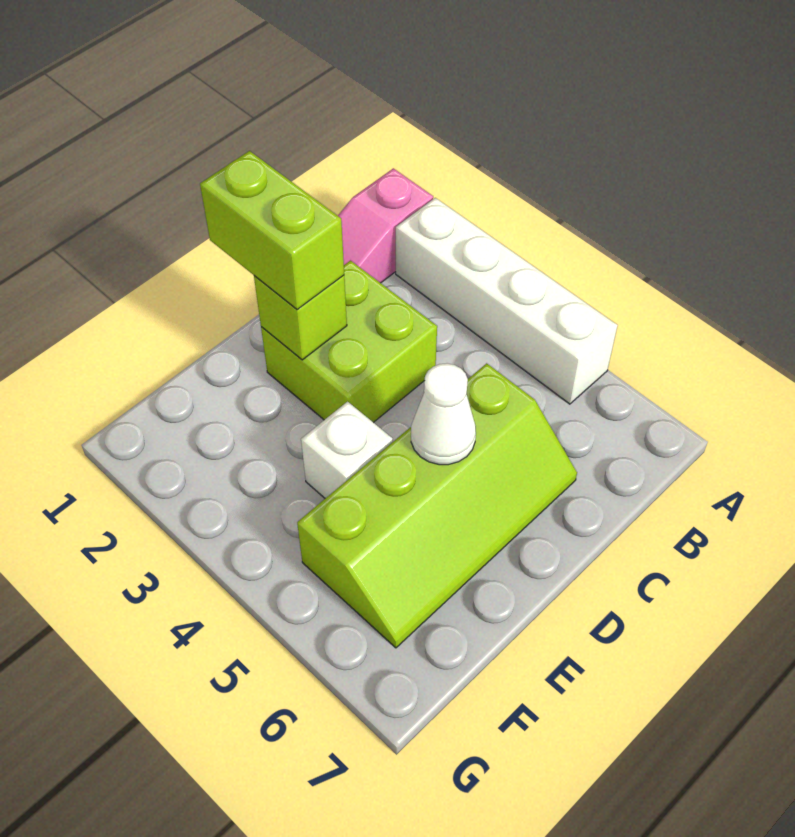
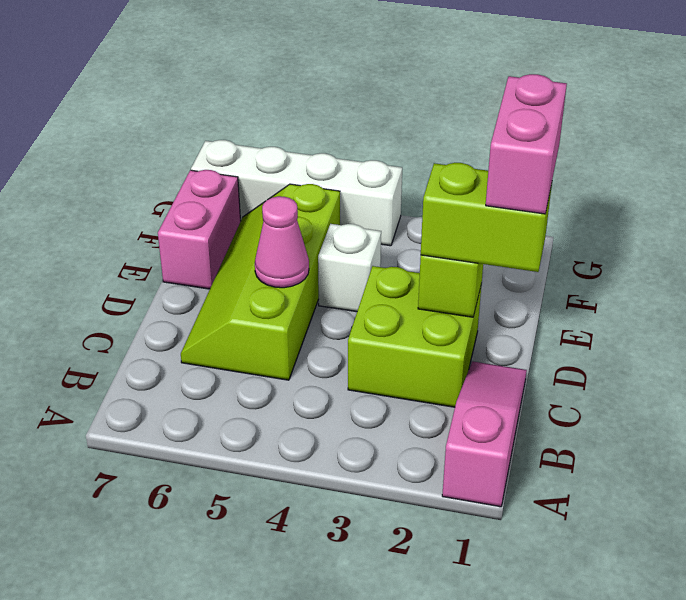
white 1x4 brick [396,198,618,404] -> white 1x4 brick moved to [191,140,402,246]
none -> pink 1x2 brick [486,74,567,214]
white 1x1 cone [411,363,476,465] -> pink 1x1 cone [255,196,309,288]
none -> pink 1x2 brick [158,170,241,289]

